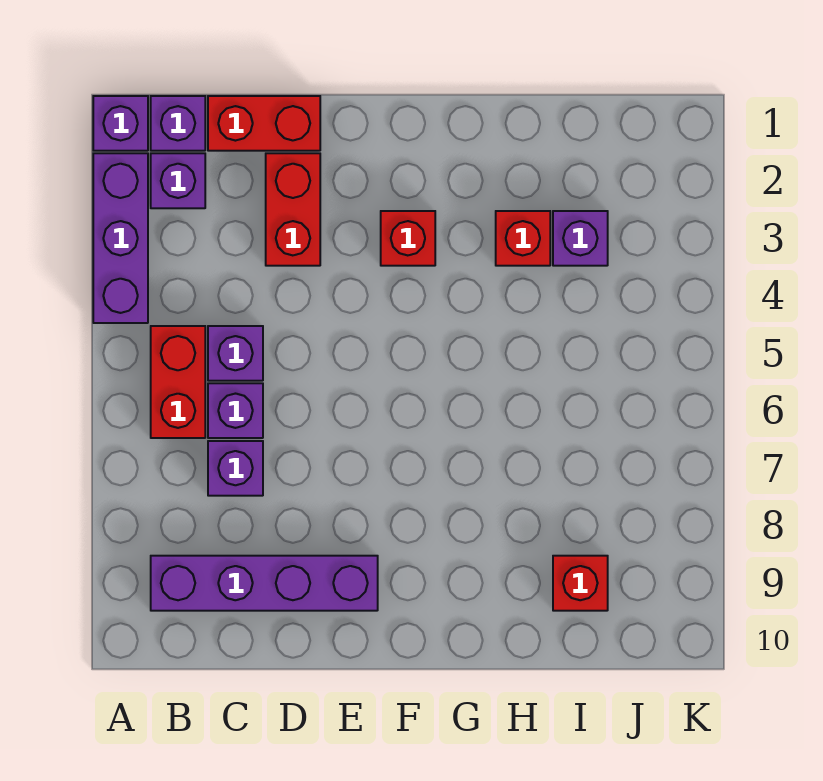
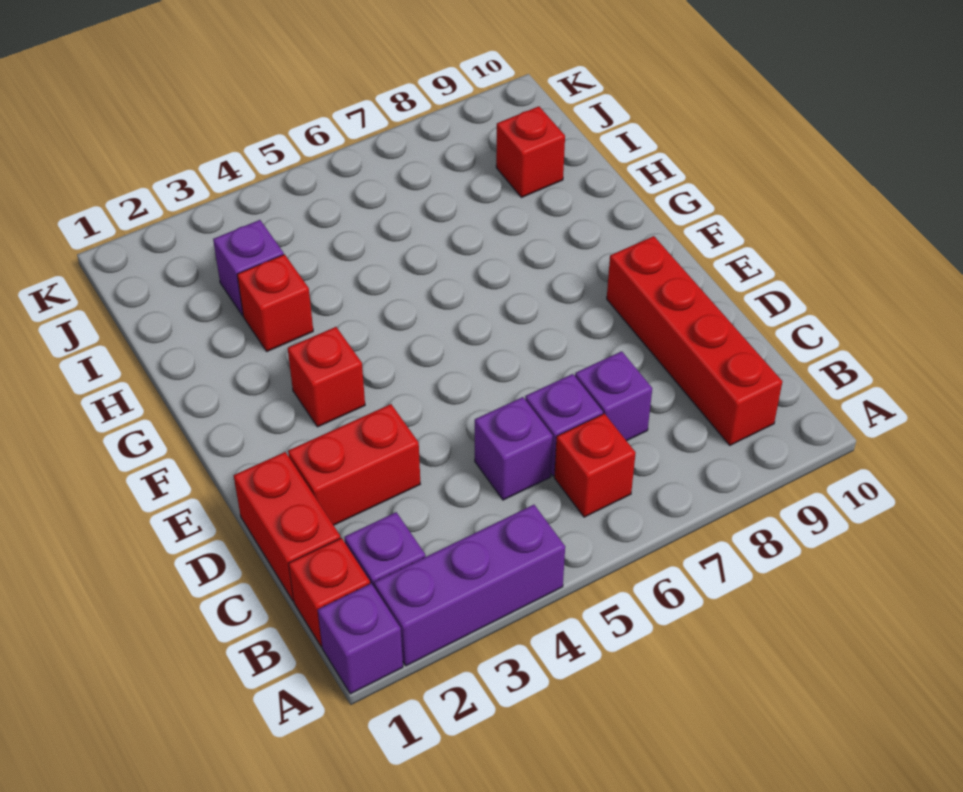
purple 1x1 brick [151,96,205,151] -> red 1x1 brick [289,538,370,647]
red 1x2 brick [151,326,205,438] -> red 1x1 brick [554,414,636,517]
purple 1x4 brick [151,556,378,611] -> red 1x4 brick [607,236,782,445]

